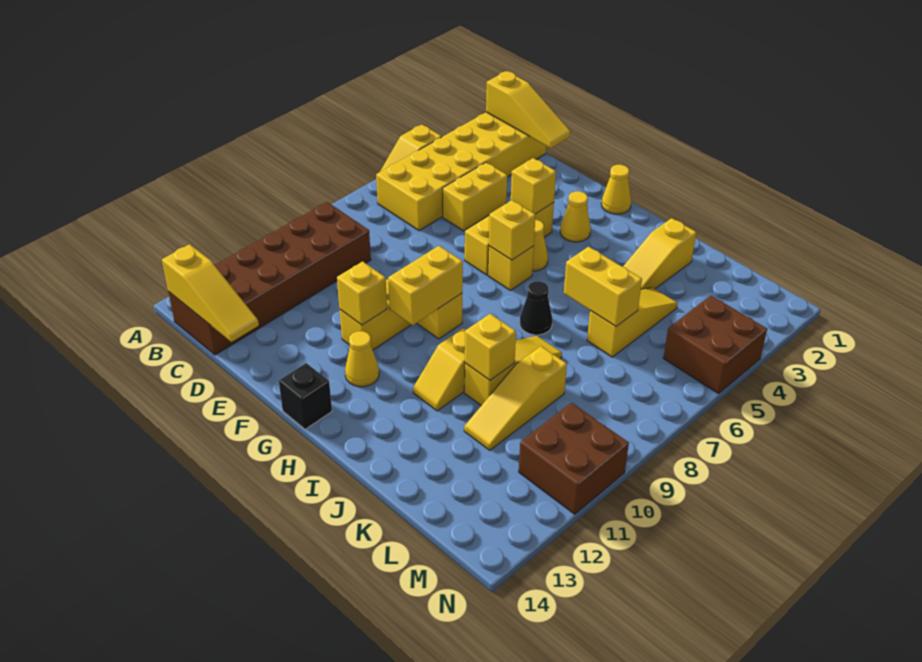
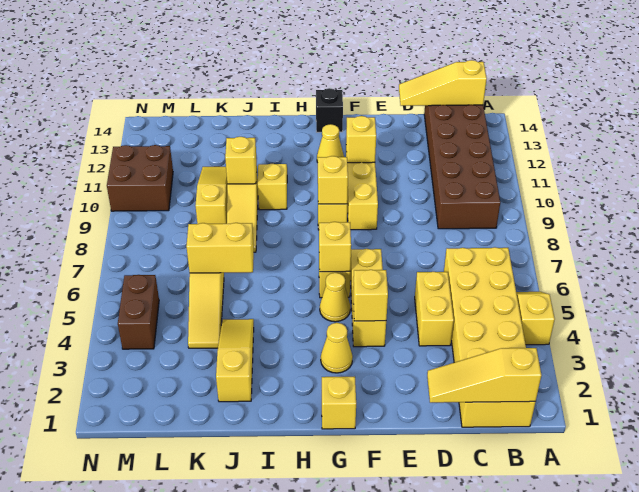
yellow 1x1 cone [601,165,631,214] -> yellow 1x1 brick [322,376,356,429]
yellow 1x2 brick [388,246,463,325] -> yellow 1x1 brick [318,156,348,204]
black 1x1 cone [520,281,552,335] -> none
brown 2x2 brick [663,296,767,394] -> brown 1x2 brick [118,275,159,349]

